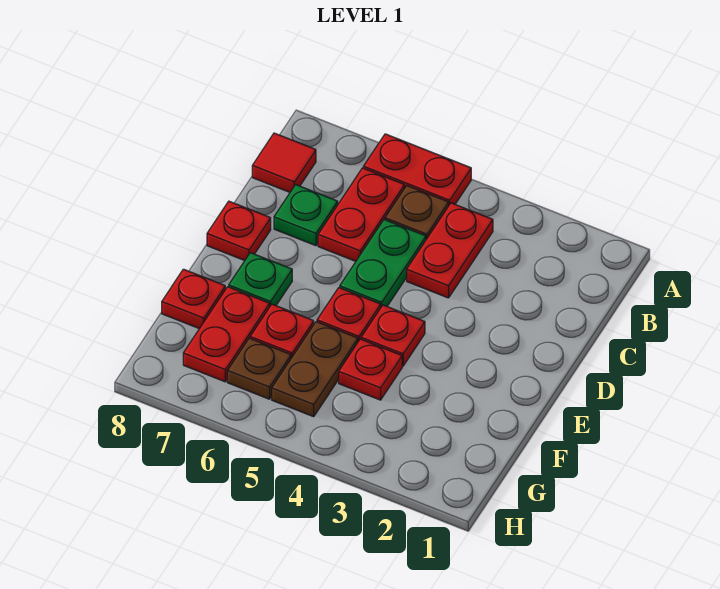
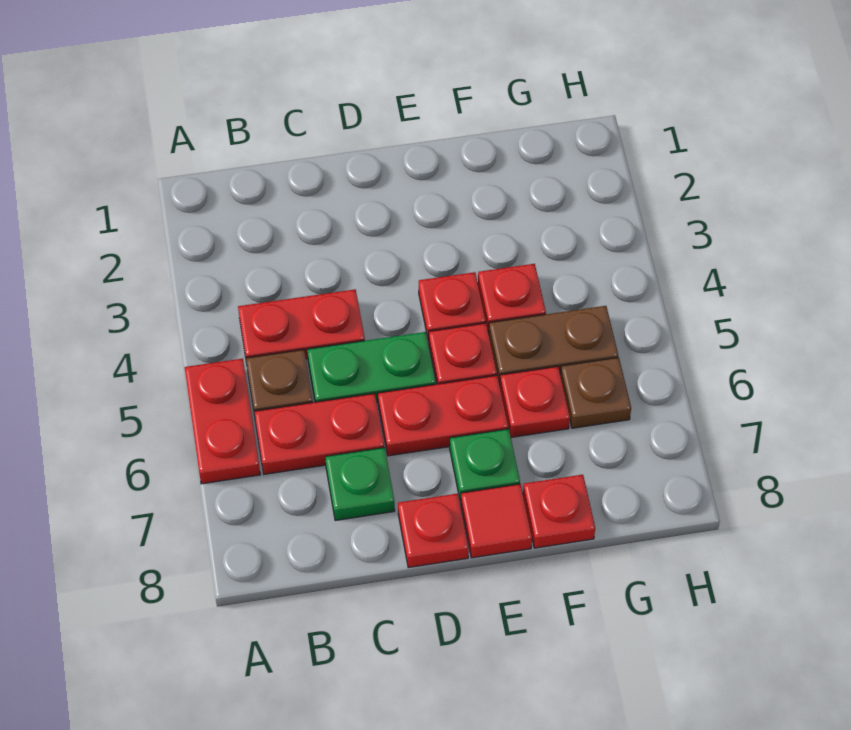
red 1x1 tile [252,133,316,192] -> red 1x1 tile moved to [461,484,532,558]
red 1x2 plate [183,287,270,382] -> red 1x2 plate moved to [378,375,508,456]

